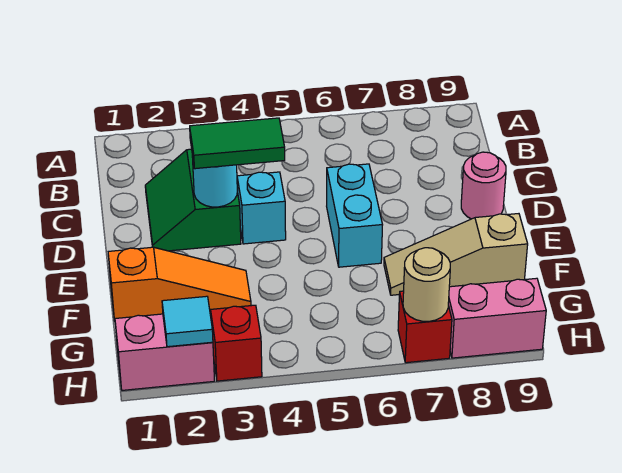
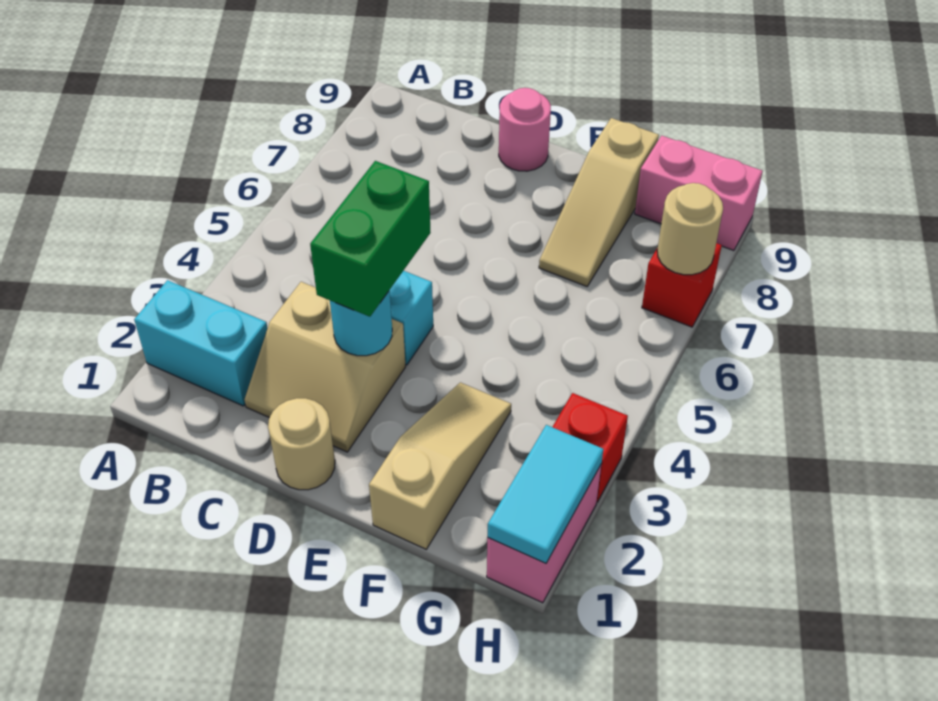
green 2x2 slope [145,149,241,251] -> tan 2x2 slope [245,282,406,452]
none -> tan 1x1 round brick [268,398,335,490]
green 1x2 tile [190,118,285,169] -> green 1x2 brick [310,161,431,317]
cyan 1x2 brick [327,164,382,267] -> cyan 1x2 brick moved to [134,280,268,406]
orange 1x3 slope [108,247,251,321] -> tan 1x3 slope [369,382,511,549]
cyan 1x1 tile [162,296,213,347] -> cyan 1x2 tile [488,425,603,563]
pink 1x2 brick [448,278,546,358] -> pink 1x2 brick turned to [635,136,763,251]

